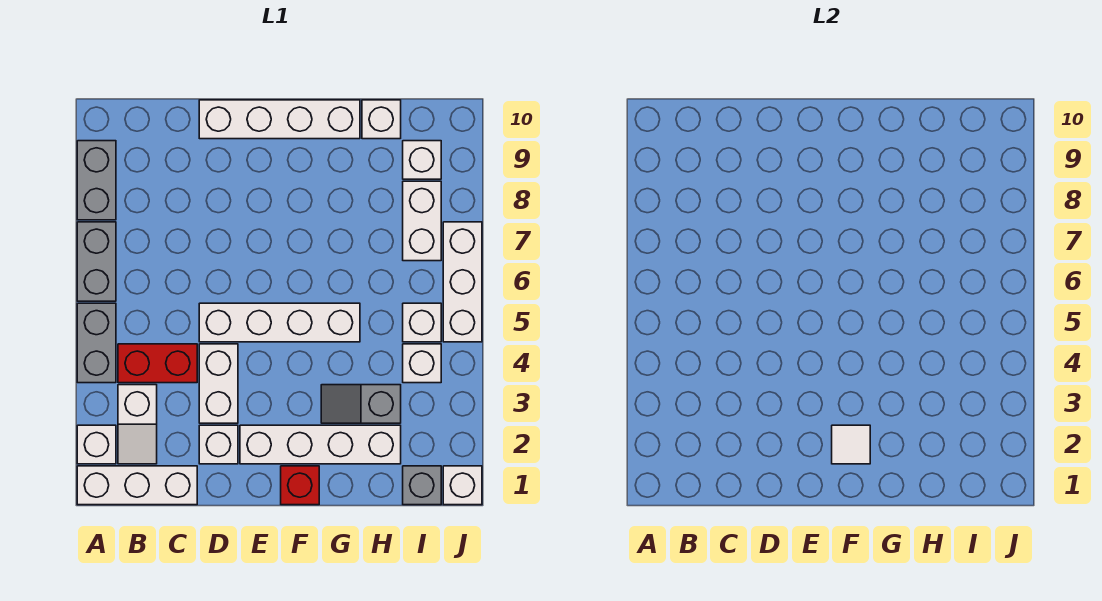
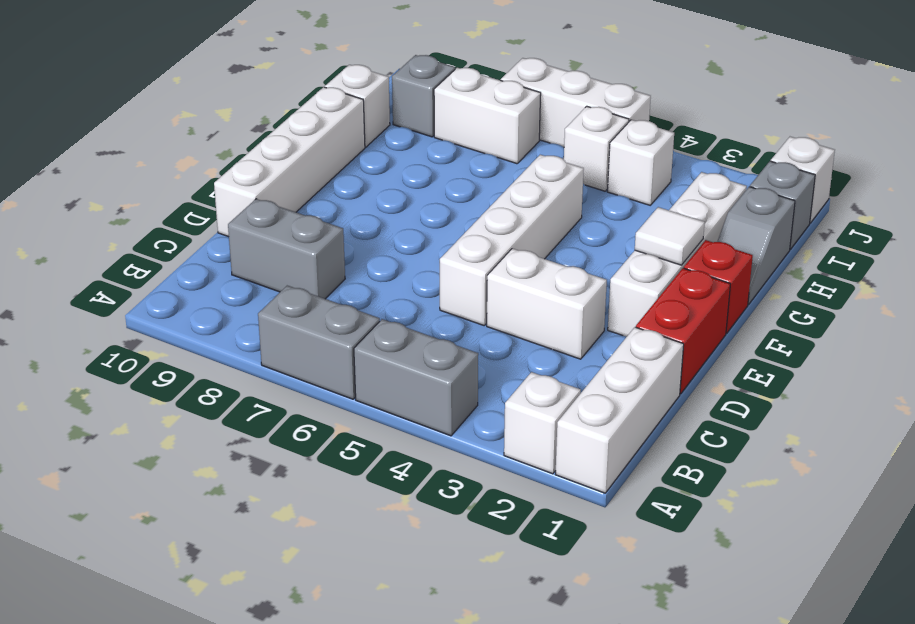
grey 1x2 brick [77,141,116,220] -> grey 1x2 brick moved to [228,199,345,299]
white 1x2 slope [118,385,157,464] -> none
red 1x2 brick [118,344,197,383] -> red 1x2 brick moved to [636,268,730,394]
white 1x1 brick [199,425,238,464] -> none
grey 1x2 slope [321,385,401,423] -> grey 1x2 slope moved to [717,187,795,304]
white 1x1 brick [403,141,441,179] -> grey 1x1 brick [392,55,455,137]

